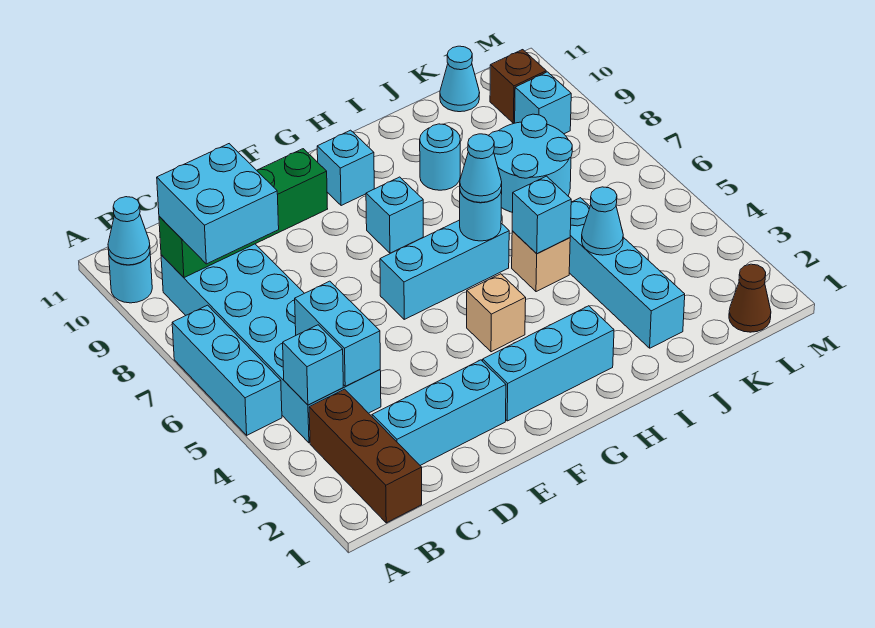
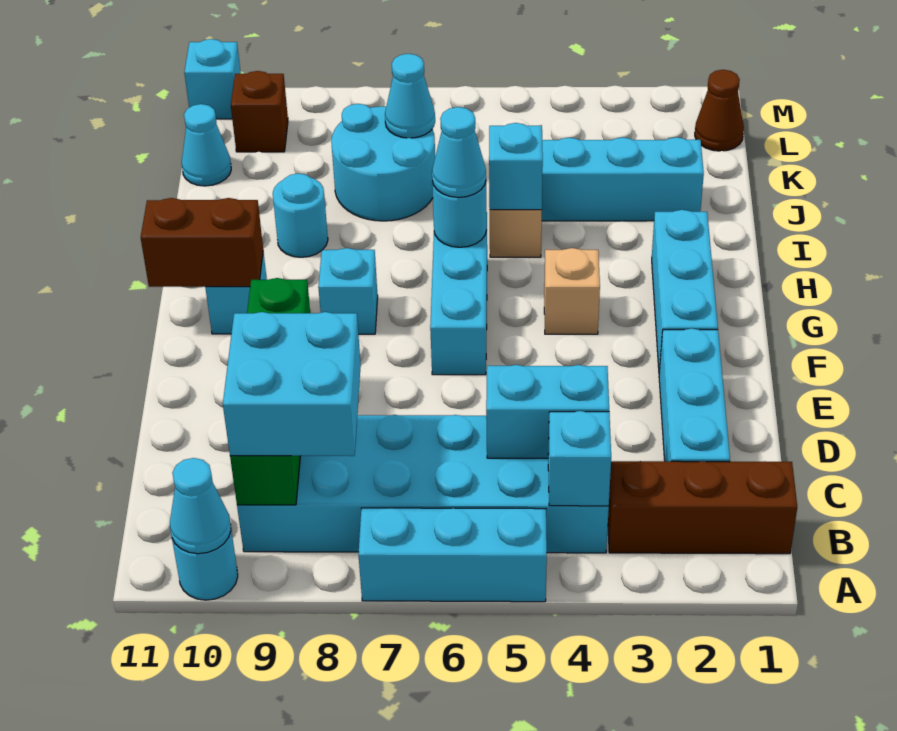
none -> brown 1x2 brick [141,198,263,287]
cyan 1x1 cone [582,187,623,255] -> cyan 1x1 cone moved to [385,54,435,138]
cyan 1x1 brick [515,72,571,134] -> cyan 1x1 brick moved to [184,39,241,119]

